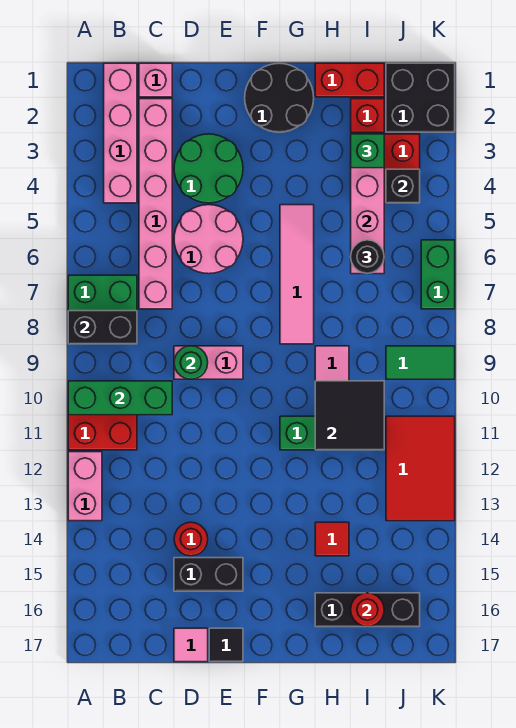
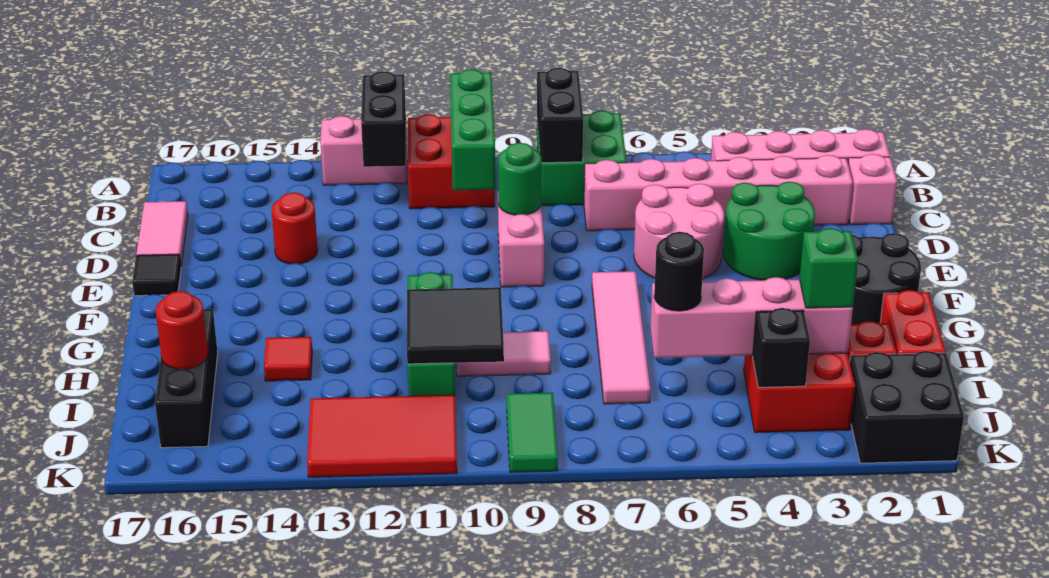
black 1x2 brick [174,558,243,591] -> black 1x2 brick moved to [361,71,406,167]
pink 1x1 tile [174,628,208,662] -> pink 1x2 tile [136,201,188,265]
pink 1x4 tile [280,205,314,344] -> pink 1x4 tile turned to [592,271,650,404]
green 1x2 brick [421,240,455,309] -> none

